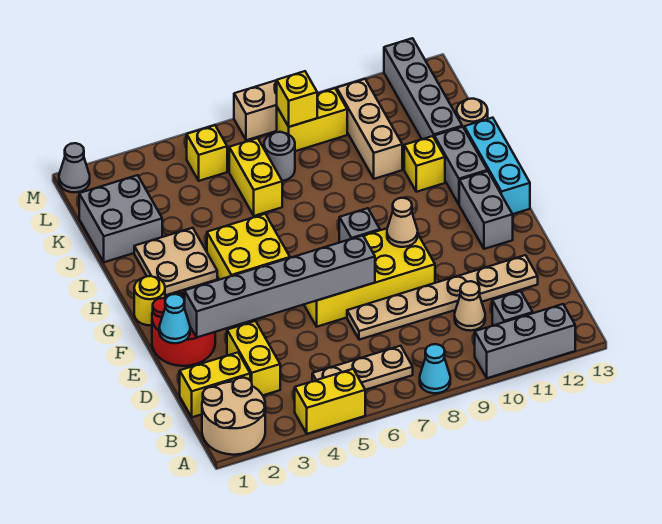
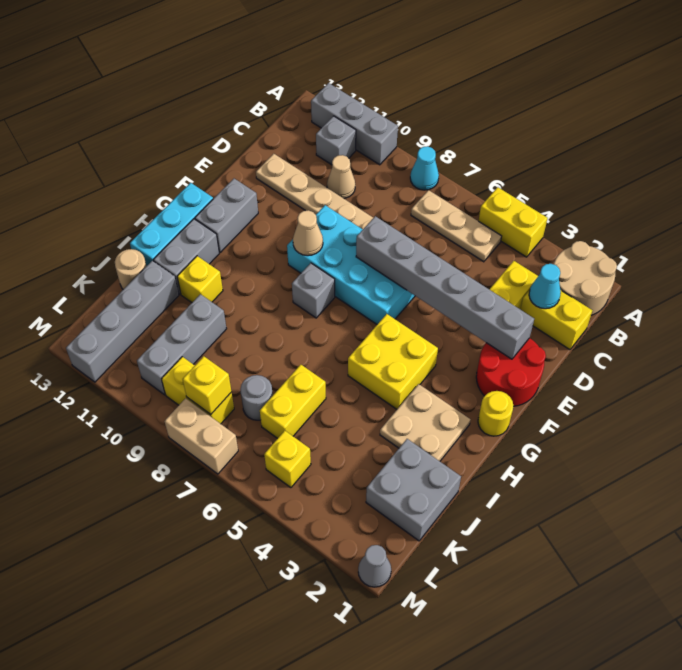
cyan 1x1 cone [159,294,190,343] -> cyan 1x1 cone moved to [529,264,561,309]
yellow 2x4 brick [304,228,435,327] -> cyan 2x4 brick [287,205,415,324]
tan 1x3 brick [336,79,402,179] -> grey 1x3 brick [137,294,227,395]

